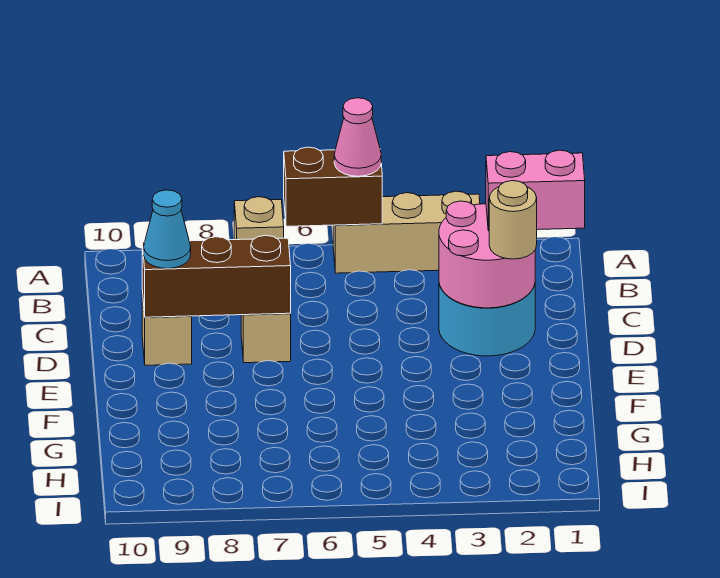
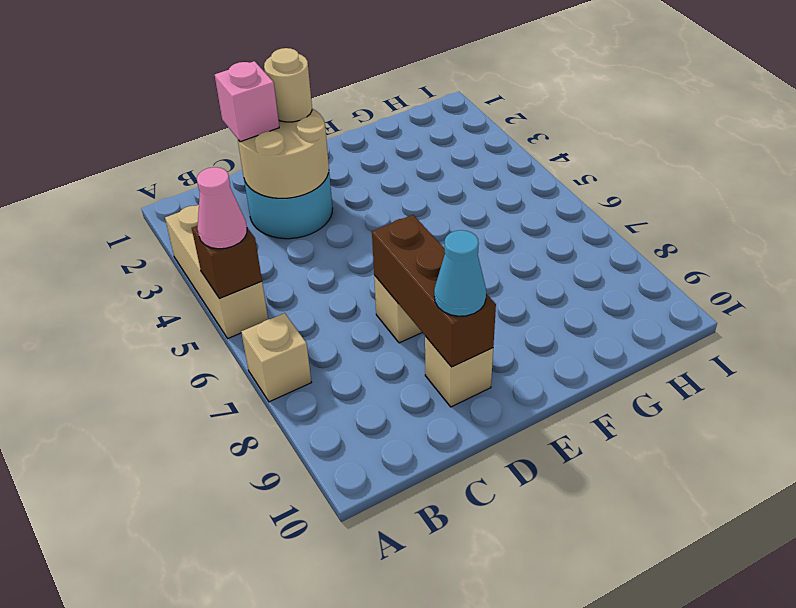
brown 1x2 brick [284,147,382,226] -> brown 1x1 brick [192,226,262,298]
pink 1x2 brick [486,150,585,231] -> pink 1x1 brick [215,61,279,142]
pink 2x2 round brick [439,201,535,308] -> tan 2x2 round brick [238,109,329,198]

